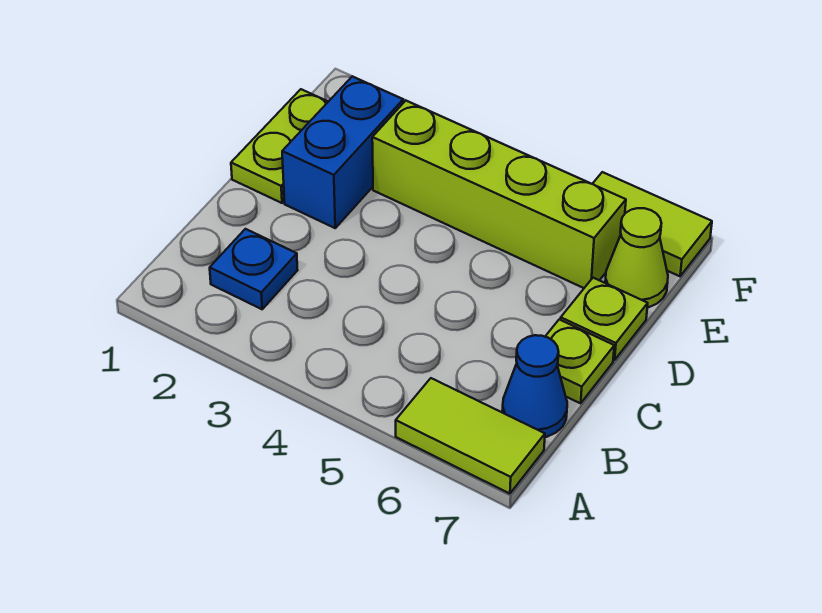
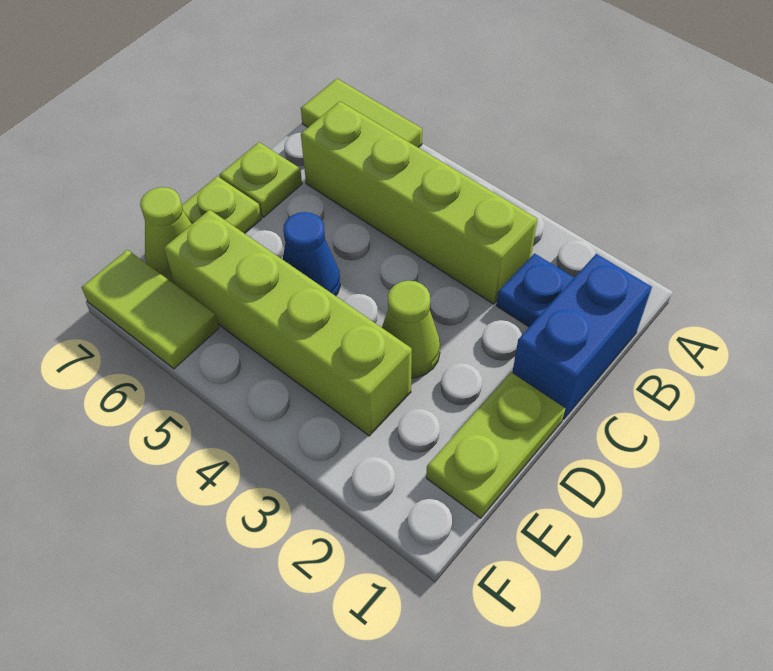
none -> lime 1x4 brick [301,101,537,304]
blue 1x1 cone [502,335,567,437] -> blue 1x1 cone moved to [282,212,340,296]
blue 1x2 brick [282,76,403,228] -> blue 1x2 brick moved to [512,254,652,419]
none -> lime 1x1 cone [382,281,440,378]

